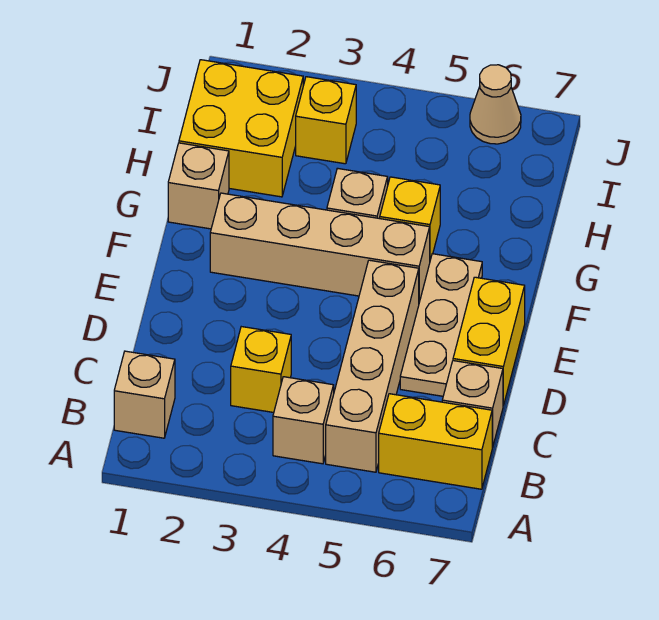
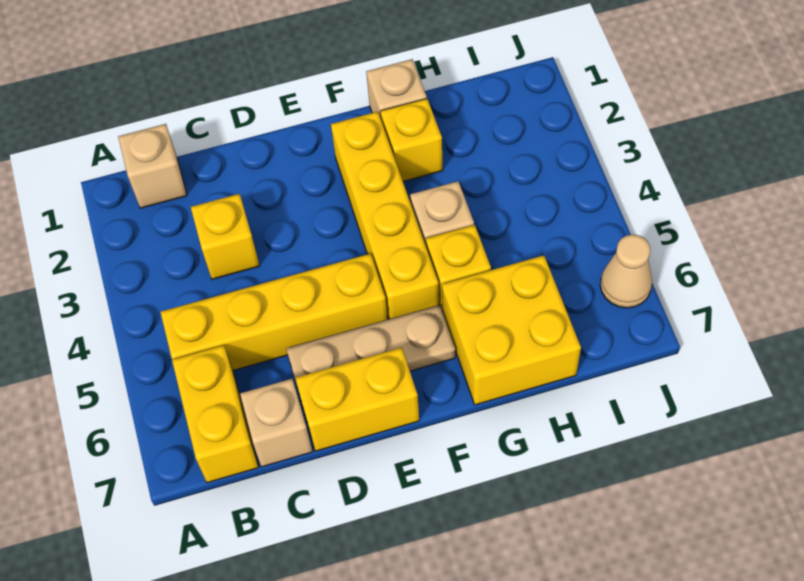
tan 1x1 brick [273,377,334,464] -> none
tan 1x4 brick [326,260,419,472] -> yellow 1x4 brick [160,254,388,371]
tan 1x4 brick [210,193,430,302] -> yellow 1x4 brick [331,112,439,319]
yellow 2x2 brick [179,60,303,197] -> yellow 2x2 brick moved to [442,255,581,405]
yellow 1x1 brick [296,77,356,164] -> yellow 1x1 brick moved to [380,99,443,182]

